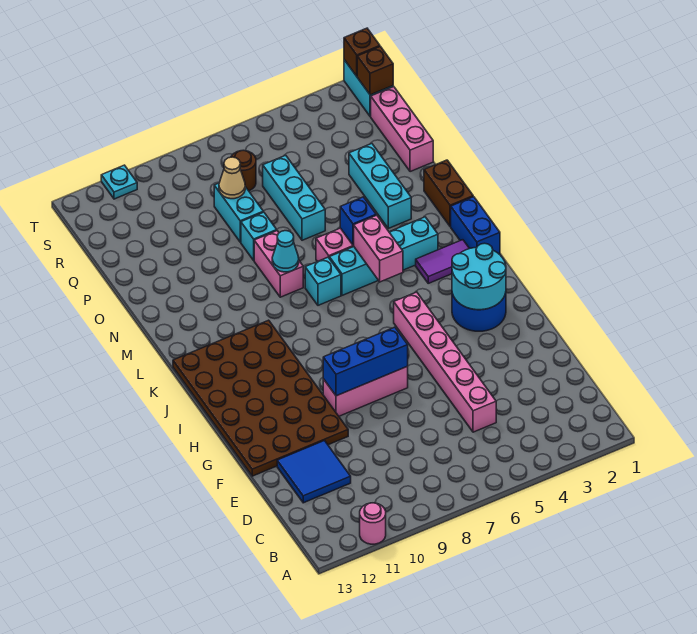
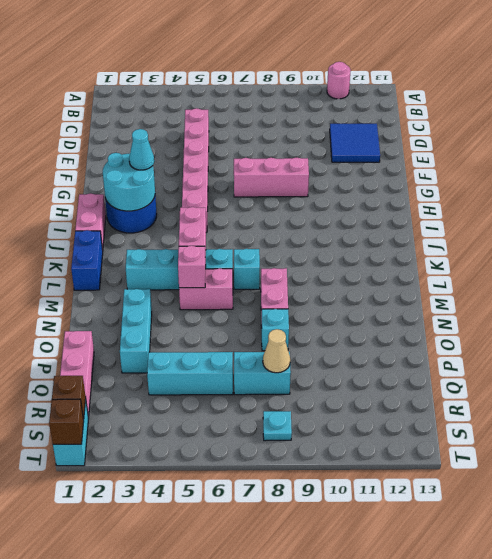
brown 4x6 plate [173,320,348,476] -> none
blue 1x3 brick [323,327,408,396] -> none
none -> pink 1x2 brick [75,193,106,250]
purple 1x2 tile [416,240,470,283] -> none
brown 1x2 brick [424,160,473,227] -> none
blue 1x1 brick [340,197,376,245] -> pink 1x1 brick [178,246,206,288]
cyan 1x1 cone [272,231,299,272] -> cyan 1x1 cone moved to [129,129,154,170]
cyan 1x3 brick [263,155,325,240] -> cyan 1x3 brick turned to [147,352,233,395]
cyan 1x2 brick [214,183,263,242] -> cyan 1x2 brick turned to [234,352,291,395]
brown 1x1 round brick [231,150,256,191] -> none
cyan 1x1 plate [101,165,137,199] -> cyan 1x1 plate moved to [263,411,292,441]

